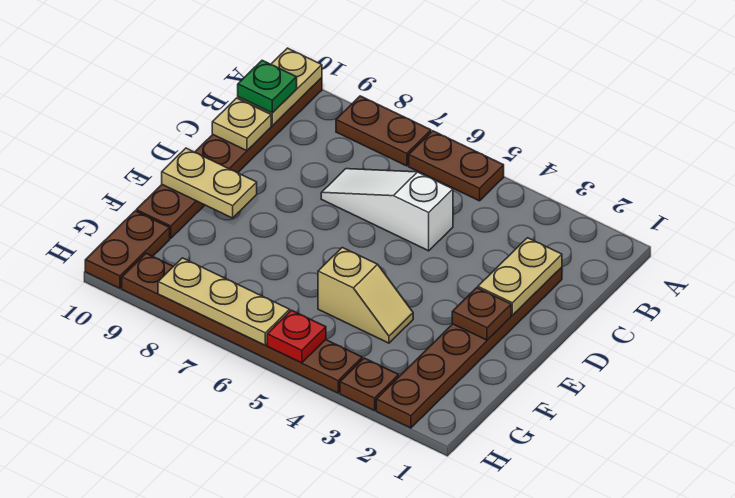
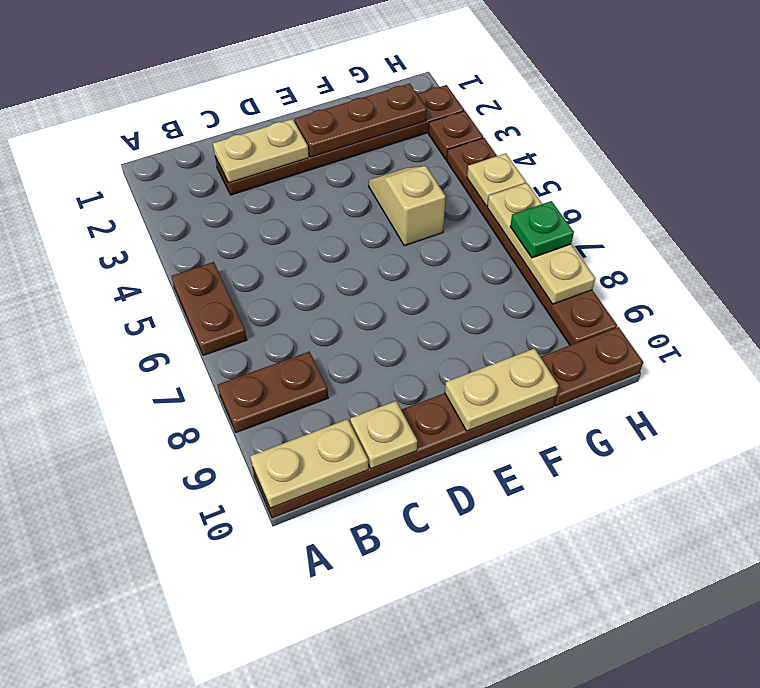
brown 1x2 plate [336,96,431,166] -> brown 1x2 plate turned to [218,352,328,432]
green 1x1 plate [238,60,297,113] -> green 1x1 plate moved to [510,201,574,258]
white 1x3 slope [321,169,453,251] -> none
brown 1x1 plate [452,288,511,340] -> brown 1x3 plate [295,84,427,157]
tan 1x2 plate [162,148,257,218] -> tan 1x2 plate turned to [445,348,559,431]
red 1x1 plate [267,310,326,363] -> tan 1x1 plate [467,153,526,206]

